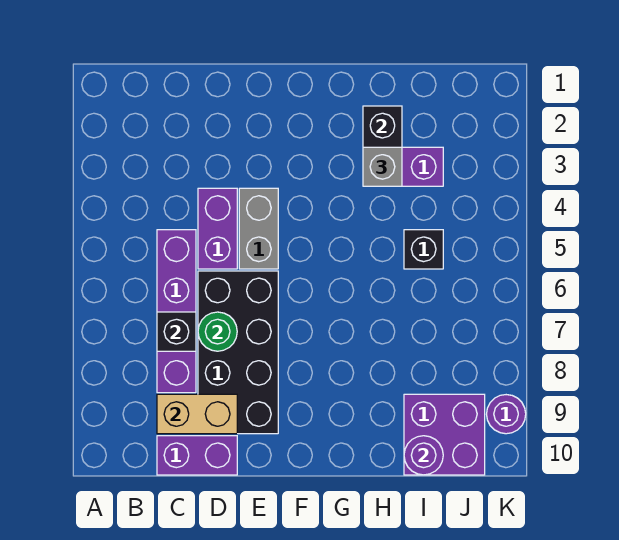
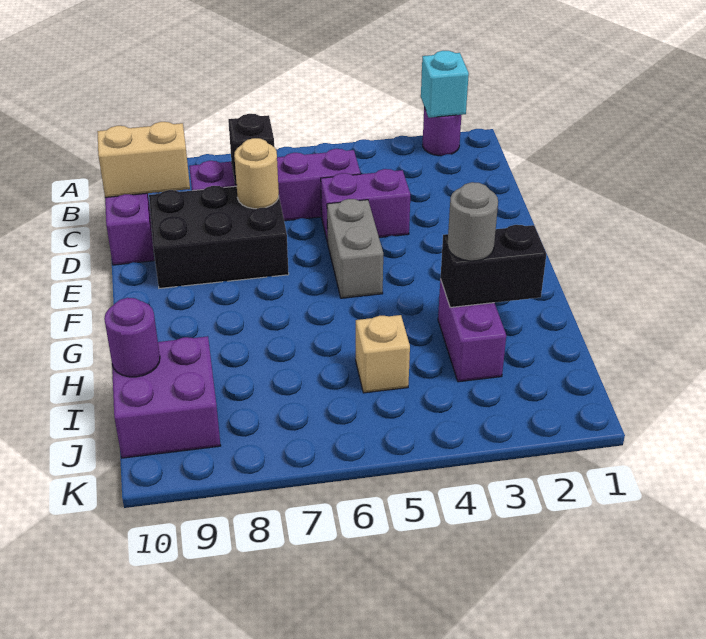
none -> cyan 1x1 brick [421,51,469,118]
tan 1x2 brick [157,394,237,434] -> tan 1x2 brick turned to [97,122,190,197]
black 2x4 brick [198,271,278,434] -> black 2x3 brick [149,186,289,288]
green 1x1 round brick [198,312,237,351] -> tan 1x1 round brick [234,138,279,209]
grey 1x2 brick [239,188,278,269] -> grey 1x2 brick turned to [327,199,383,298]
grey 1x1 brick [363,147,402,186] -> grey 1x1 round brick [448,182,498,261]
black 1x1 brick [404,230,443,269] -> tan 1x1 brick [356,315,410,393]
purple 1x1 round brick [487,395,526,434] -> purple 1x1 round brick moved to [423,107,461,156]

